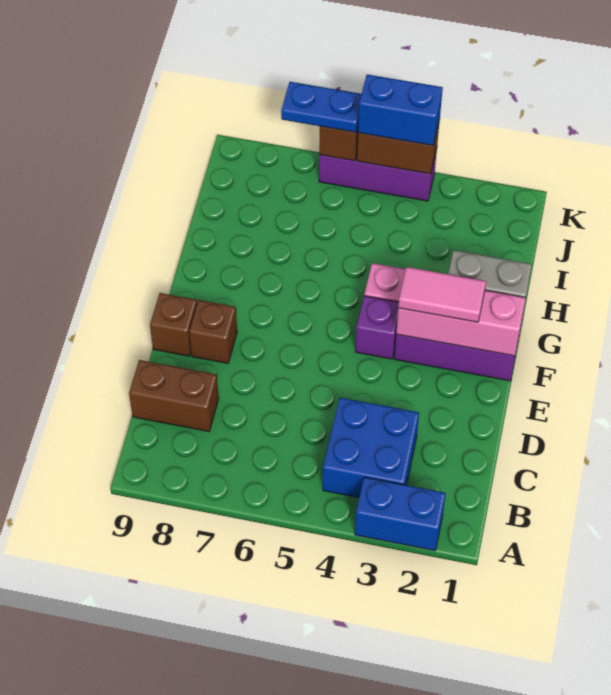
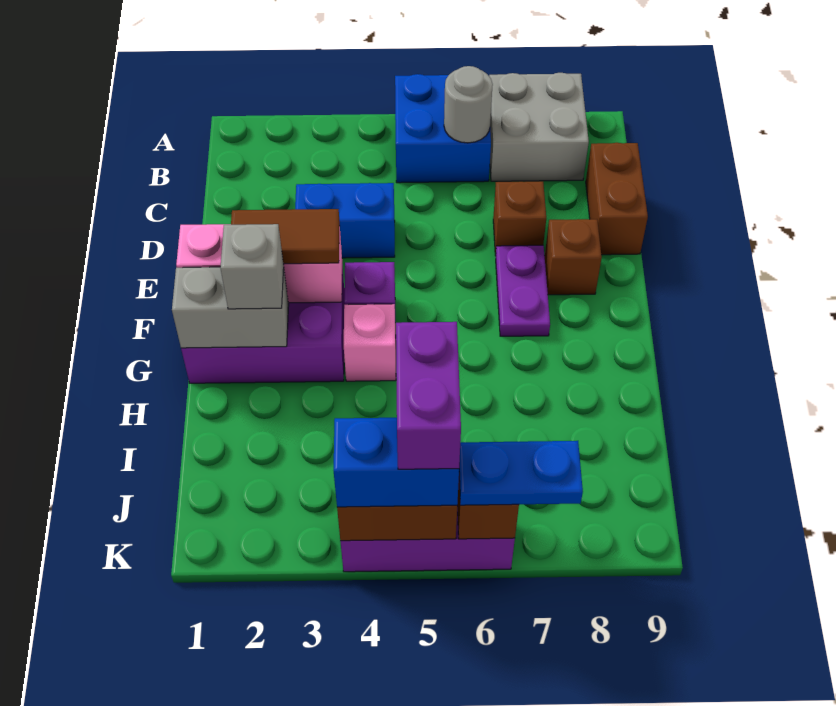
blue 1x2 brick [355,477,446,551] -> blue 1x2 brick moved to [295,183,395,258]
none -> grey 2x2 brick [489,73,589,181]
blue 2x2 brick [323,398,419,498] -> blue 2x2 brick moved to [395,74,491,183]
none -> grey 1x1 round brick [444,66,493,143]
brown 1x2 brick [129,360,219,432] -> brown 1x2 brick turned to [586,143,648,255]
none -> purple 1x2 plate [495,245,550,336]
brown 1x1 brick [150,293,197,356] -> brown 1x1 brick moved to [493,181,546,256]
pink 1x2 tile [398,267,486,322] -> brown 1x2 tile [231,209,340,264]
none -> grey 1x1 brick [220,224,284,309]
none -> purple 1x2 brick [396,322,461,469]

